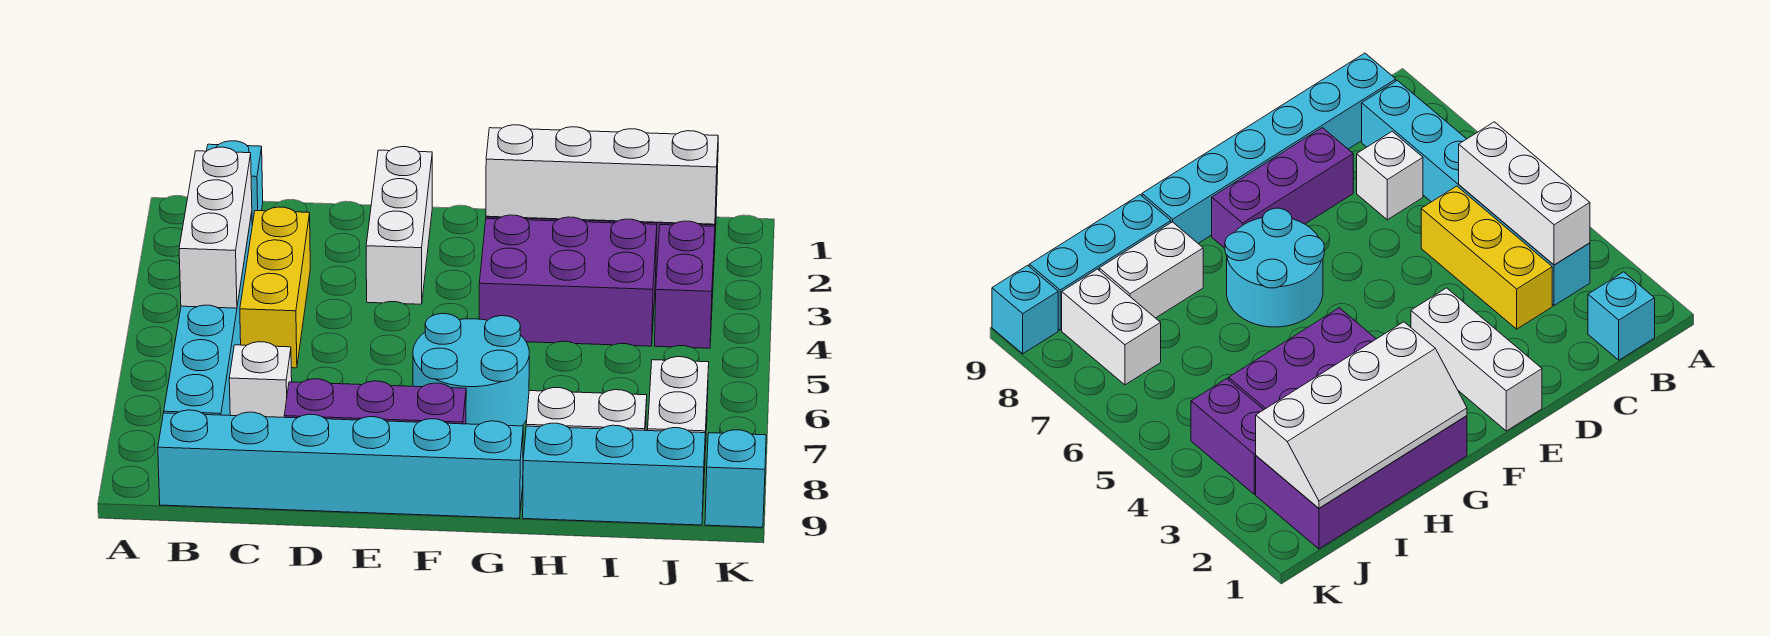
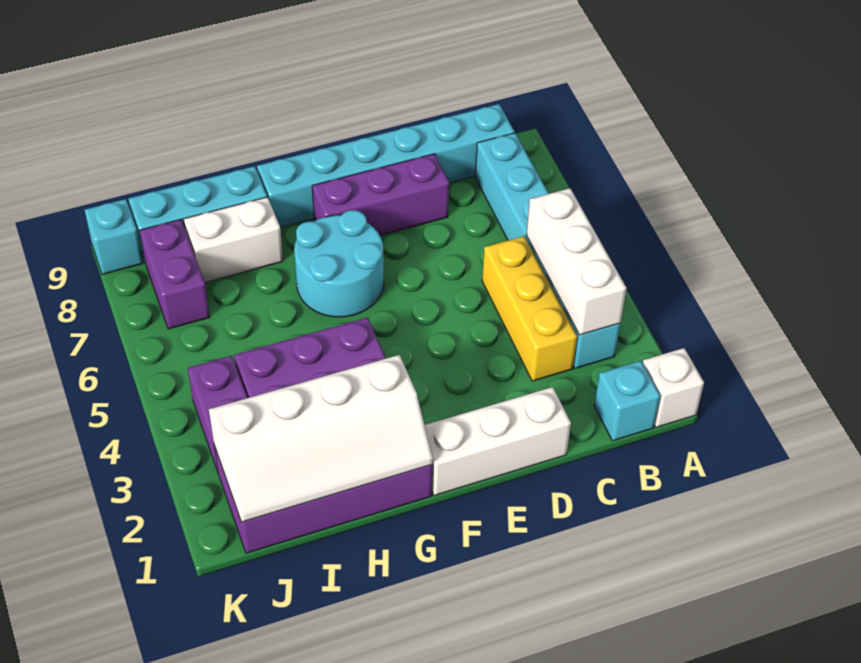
white 1x1 brick [229,342,292,417] -> white 1x1 brick moved to [643,348,704,427]
white 1x3 brick [366,147,432,304] -> white 1x3 brick turned to [425,387,571,496]
white 1x2 brick [648,357,709,473] -> purple 1x2 brick [139,220,210,329]

